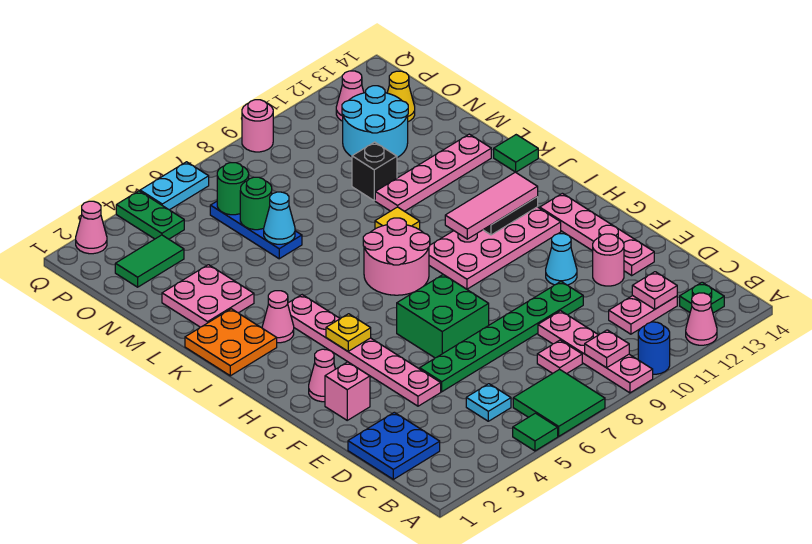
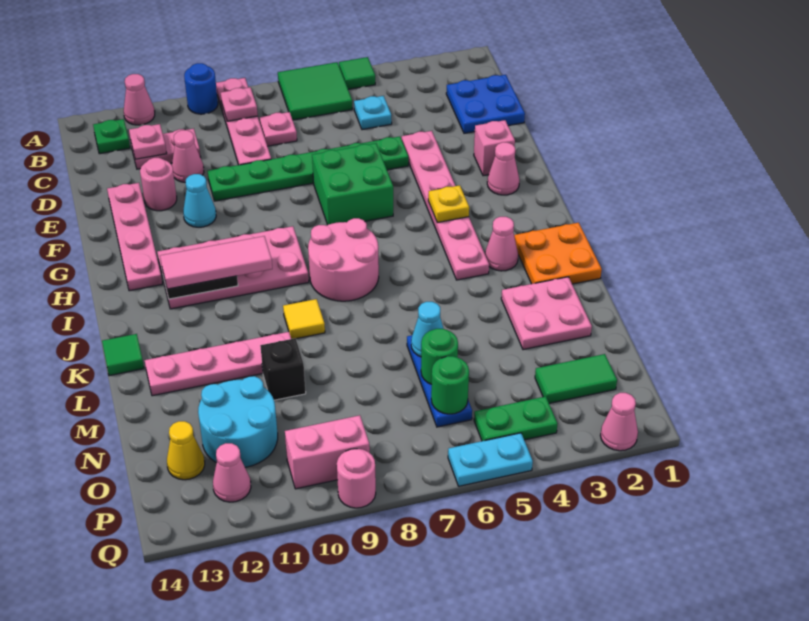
none -> pink 1x1 cone [172,130,204,182]
green 1x2 plate [116,191,184,239] -> green 1x2 plate turned to [474,396,557,441]
none -> pink 1x2 brick [285,415,370,489]

